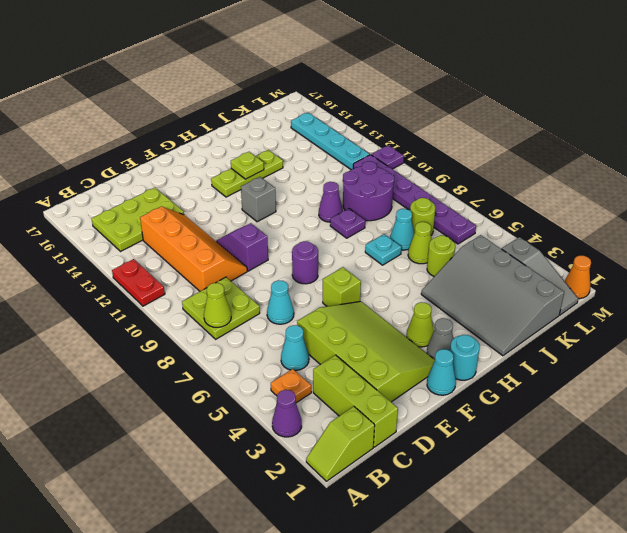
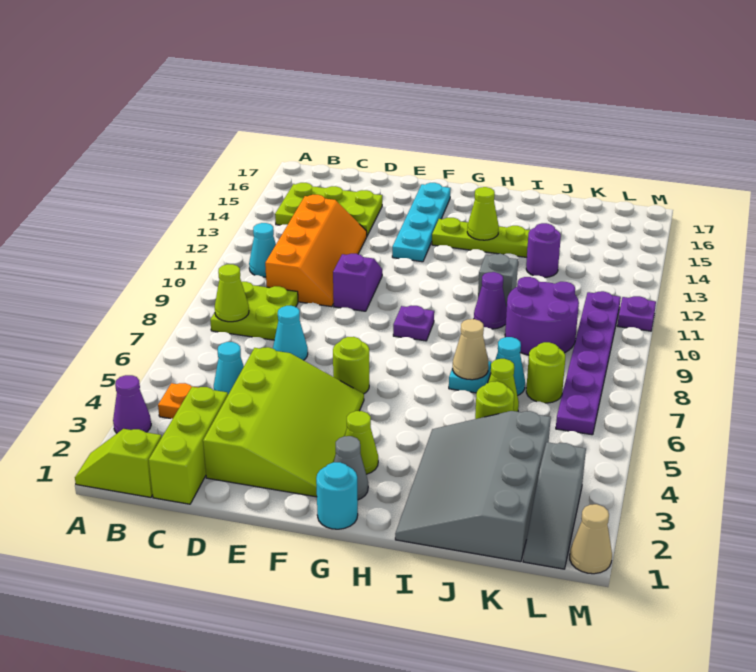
red 1x2 plate [112,259,165,306] -> none
cyan 1x1 cone [427,349,456,395] -> cyan 1x1 cone moved to [249,223,276,277]
lime 1x1 brick [323,267,361,306] -> lime 1x1 round brick [333,337,369,394]
purple 1x1 round brick [292,241,318,284] -> purple 1x1 round brick moved to [526,223,561,278]
grey 1x1 brick [241,177,276,222] -> grey 1x1 brick moved to [478,254,518,307]
lime 1x1 plate [231,152,264,179] -> lime 1x1 cone [467,187,499,240]
none -> tan 1x1 cone [453,319,489,380]
purple 1x1 plate [330,208,365,238] -> purple 1x1 plate moved to [393,305,434,341]
cyan 1x4 plate [291,112,370,170] -> cyan 1x4 plate moved to [392,183,451,262]
orange 1x1 cone [565,256,591,299] -> tan 1x1 cone [570,504,612,574]

